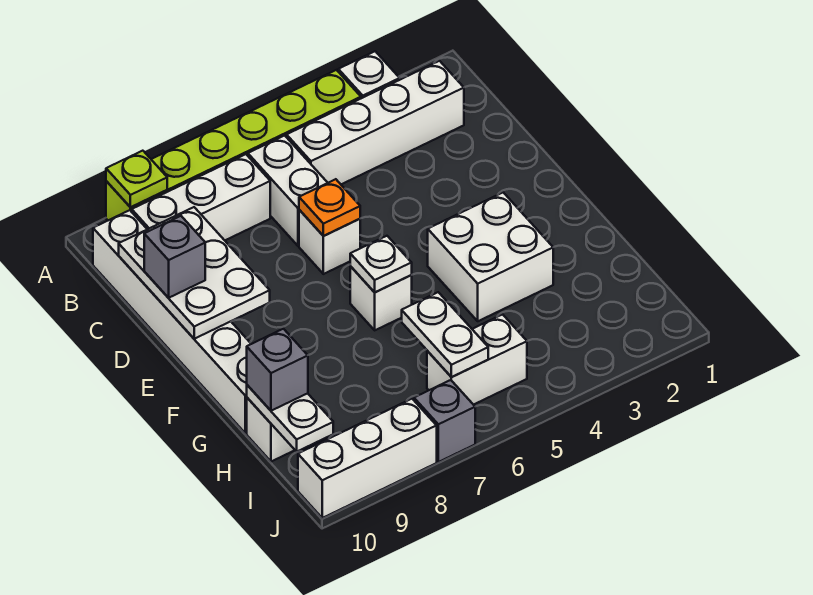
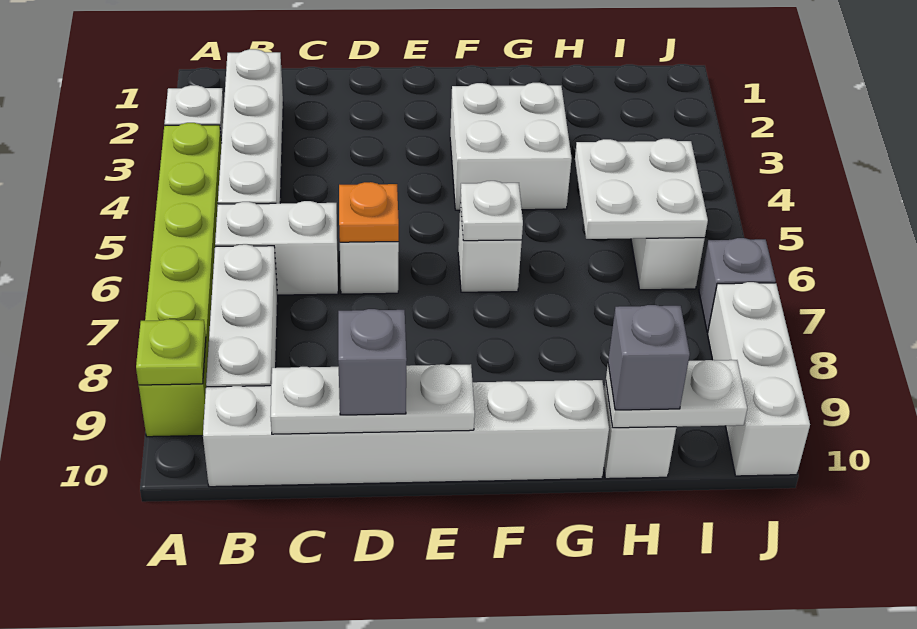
white 2x3 plate [119,207,270,339] -> white 1x3 plate [271,364,475,434]
white 1x2 plate [402,292,488,377] -> white 2x2 plate [575,139,708,239]

